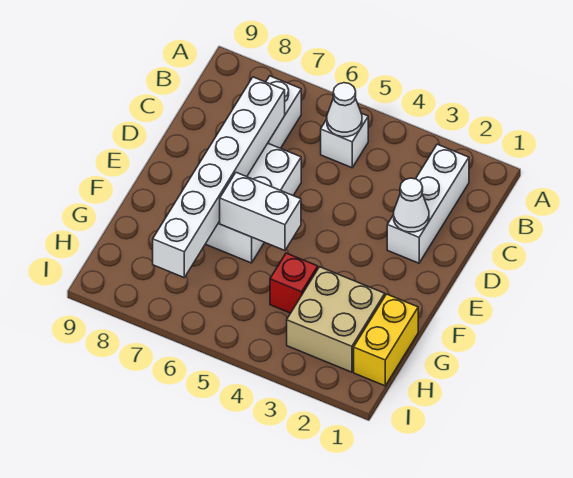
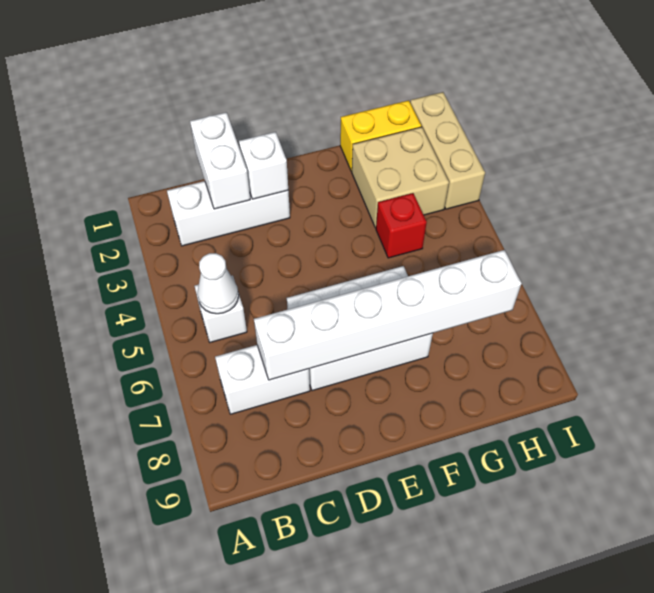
white 1x1 cone [394,178,429,232] -> white 1x1 brick [239,132,288,199]
white 1x2 brick [220,172,301,250] -> white 1x2 brick moved to [190,112,250,209]
none -> tan 1x3 brick [410,92,485,209]

